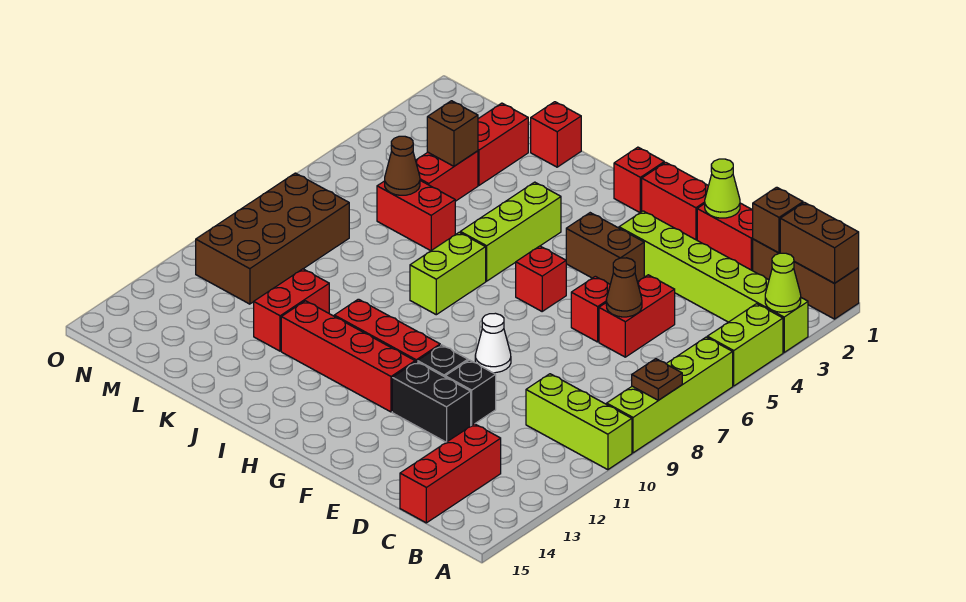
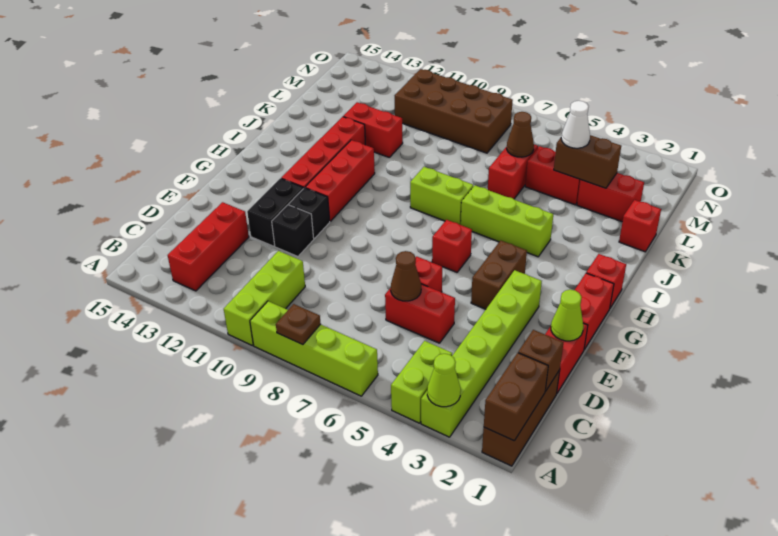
lime 1x2 brick [707,304,783,386] -> lime 1x2 brick turned to [391,341,452,423]
red 1x3 brick [400,424,501,523] -> red 1x3 brick turned to [168,202,249,291]
white 1x1 cone [475,313,511,373] -> white 1x1 cone moved to [561,101,590,148]
brown 1x1 brick [427,101,478,166] -> brown 1x2 brick [554,135,621,188]

